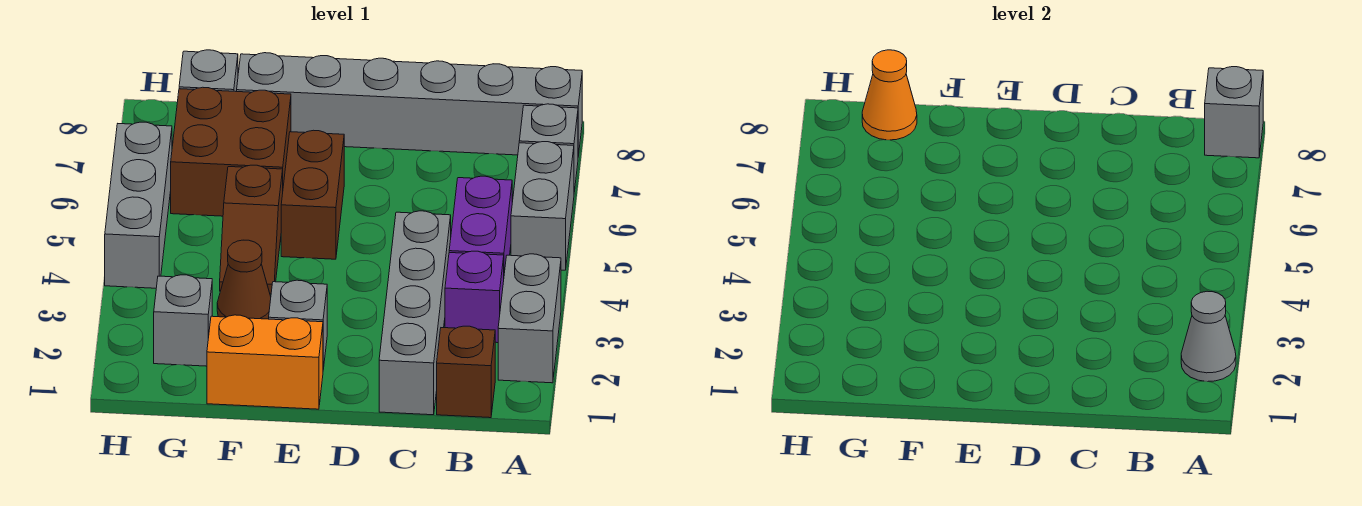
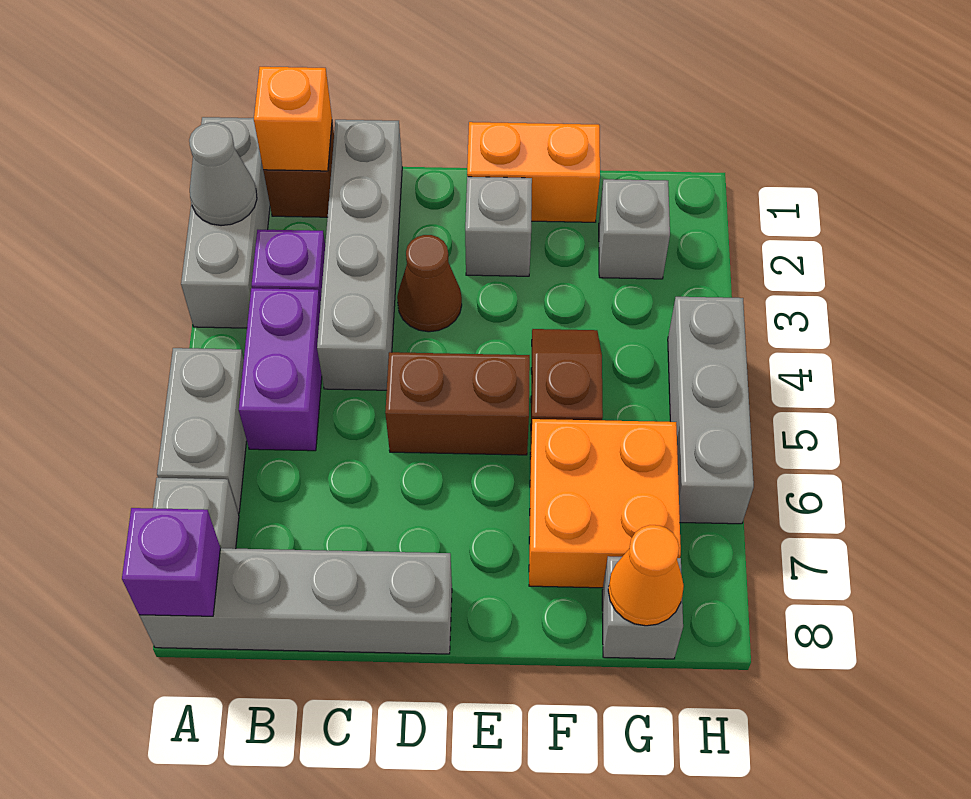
grey 1x2 brick [498,254,561,383] -> grey 1x3 brick [181,117,270,328]
grey 1x6 brick [237,53,582,156] -> grey 1x4 brick [139,548,452,654]
grey 1x1 brick [1205,67,1263,158] -> purple 1x1 brick [122,508,220,616]
none -> orange 1x1 brick [254,67,332,171]
brown 1x2 brick [281,130,344,259] -> brown 1x2 brick turned to [385,352,530,455]
brown 1x1 cone [217,240,271,319] -> brown 1x1 cone moved to [397,235,462,332]
brown 2x2 brick [171,87,291,216] -> orange 2x2 brick [529,419,681,588]

